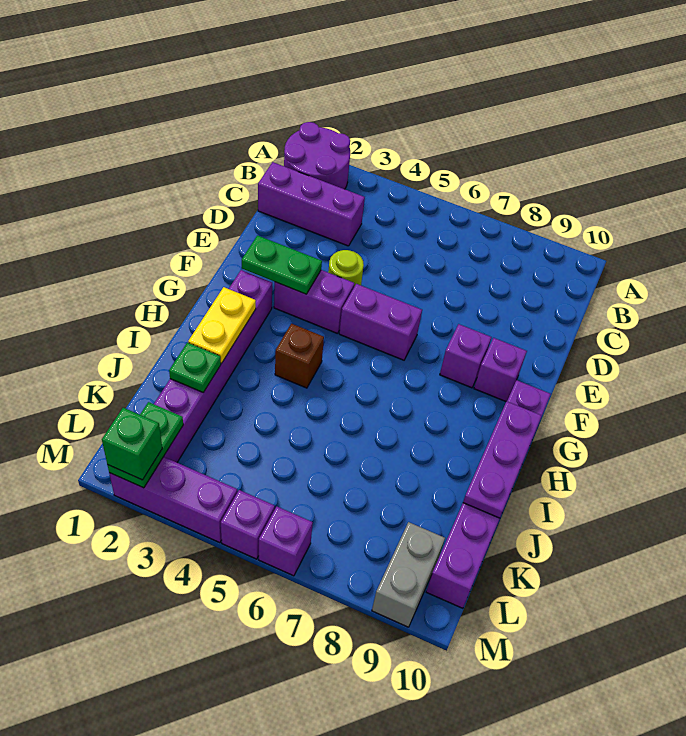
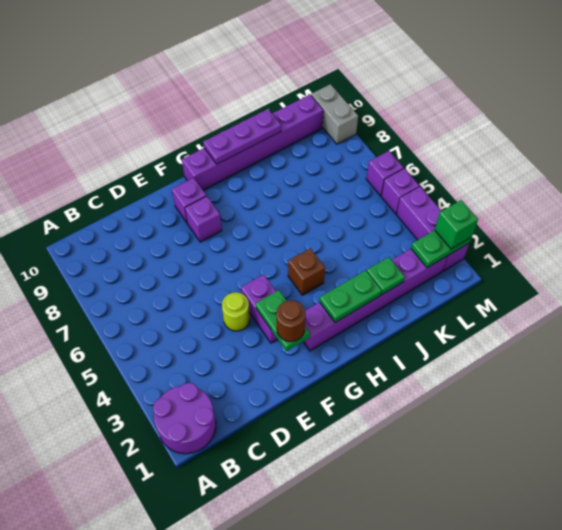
purple 1x3 brick [258,162,365,246] -> none
none -> brown 1x1 round brick [276,300,305,342]
purple 1x2 brick [339,284,422,360] -> none
yellow 1x2 plate [188,287,256,363] -> green 1x2 plate [320,270,382,322]
grey 1x2 brick [372,522,445,627] -> grey 1x2 brick turned to [311,84,358,144]

